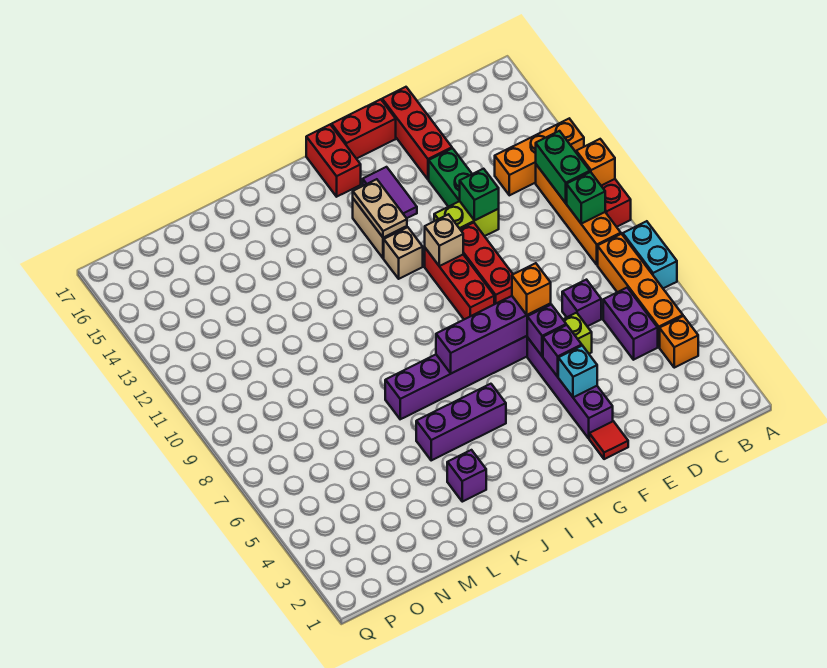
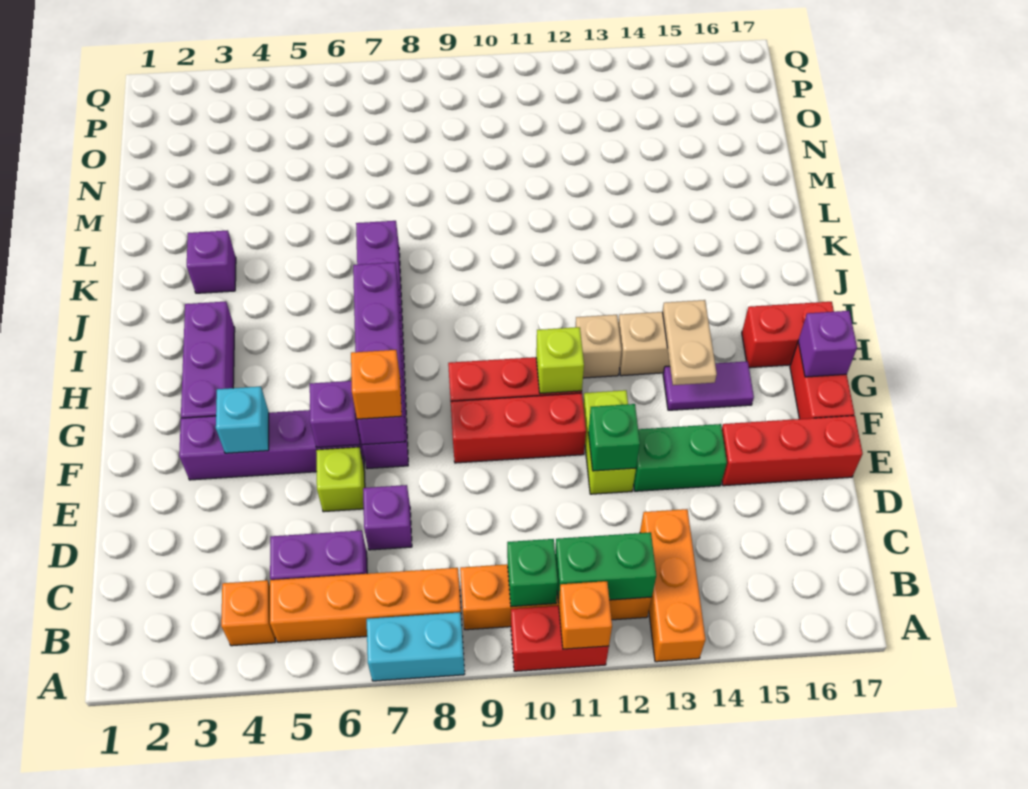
red 1x1 tile [589,421,628,459] -> none
purple 1x1 brick [543,325,582,377] -> purple 1x1 brick moved to [798,311,857,377]
tan 1x1 brick [425,214,463,266] -> lime 1x1 brick [536,327,584,394]
tan 1x2 plate [353,179,407,238] -> tan 1x2 plate turned to [663,300,717,385]
purple 1x3 brick [416,384,506,460] -> purple 1x3 brick moved to [181,302,235,418]

